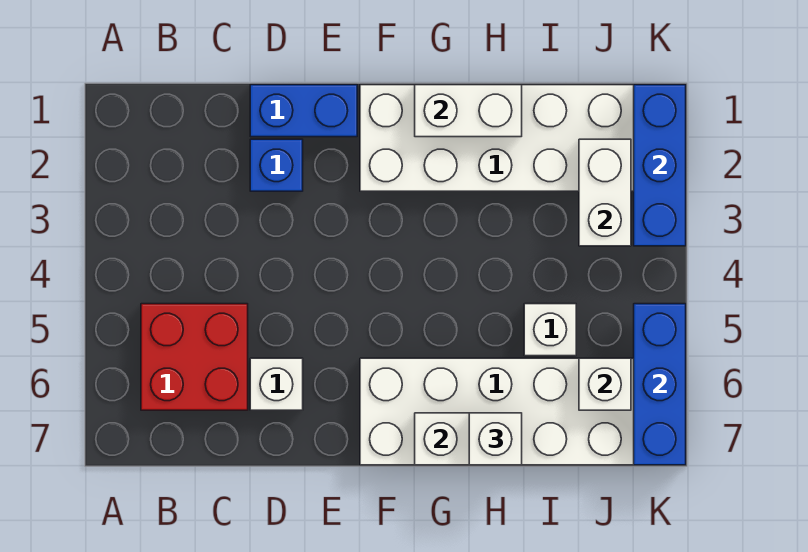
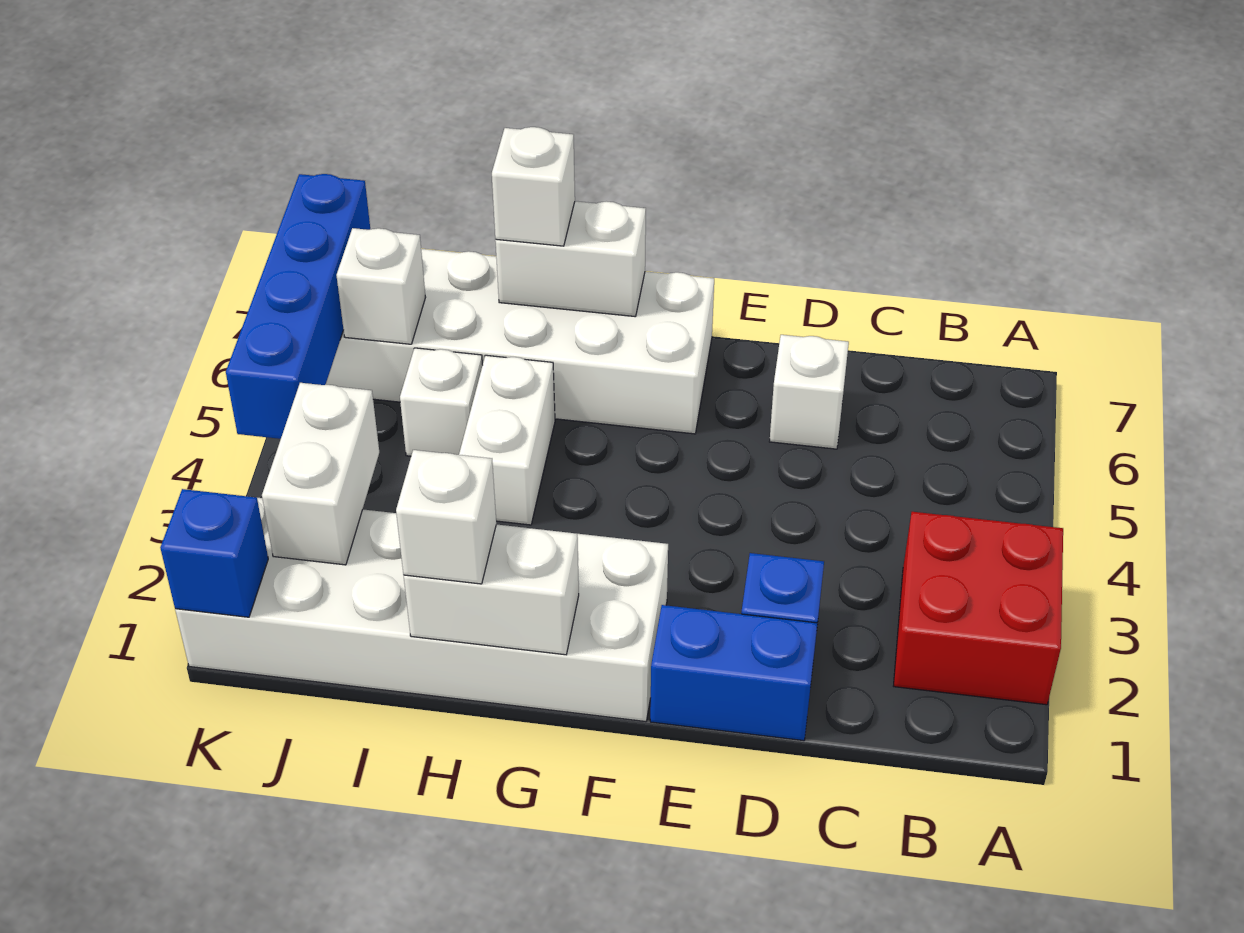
red 2x2 brick [141,304,248,410] -> red 2x2 brick moved to [894,512,1063,705]
none -> white 1x1 brick [396,450,496,584]
none -> white 1x2 brick [459,355,555,525]
blue 1x3 brick [634,85,686,246] -> blue 1x1 brick [160,489,268,617]
blue 1x3 brick [634,304,686,465] -> blue 1x4 brick [226,174,370,439]

